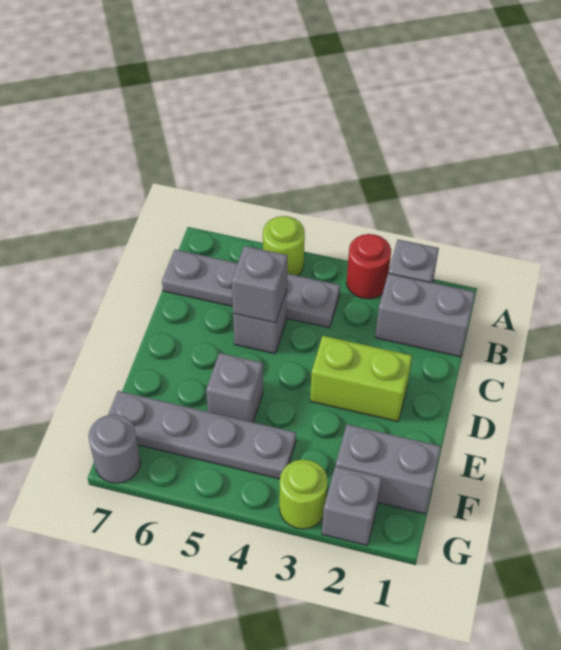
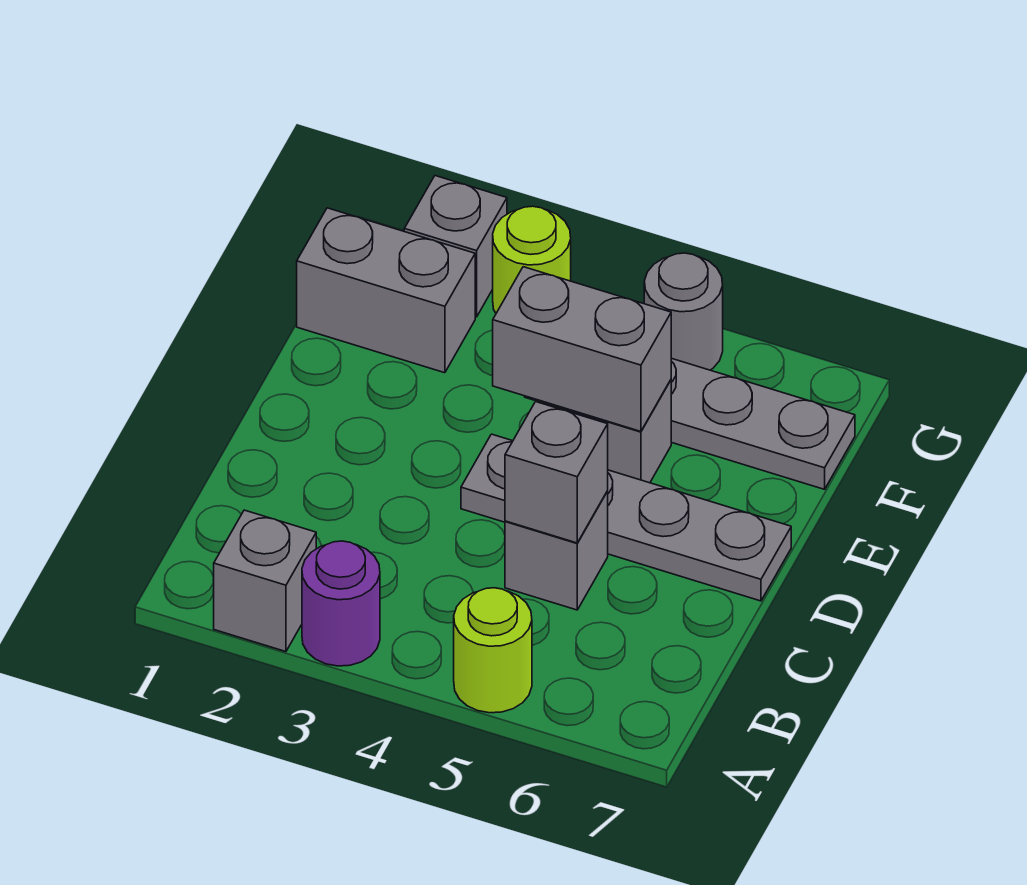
red 1x1 round brick [346,234,391,299] -> purple 1x1 round brick [302,541,380,666]
grey 1x2 brick [375,273,475,357] -> grey 1x2 brick moved to [493,267,671,431]
grey 1x4 plate [162,250,340,328] -> grey 1x4 plate moved to [461,434,791,601]
lime 1x2 brick [310,336,412,422] -> none
grey 1x1 round brick [89,415,141,483] -> grey 1x1 round brick moved to [644,253,723,370]

